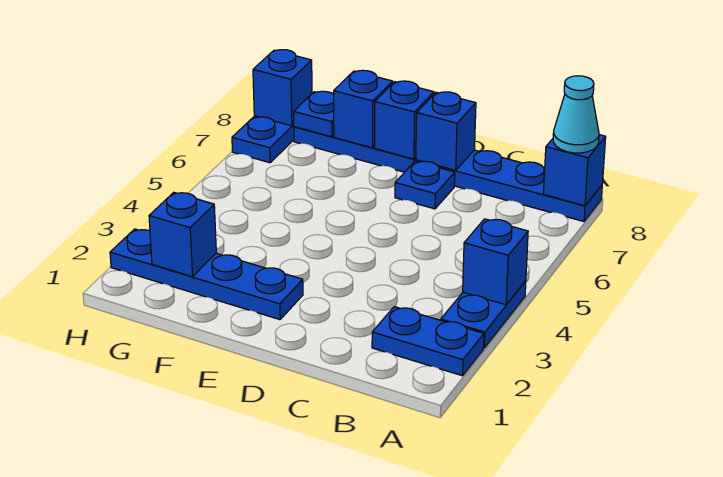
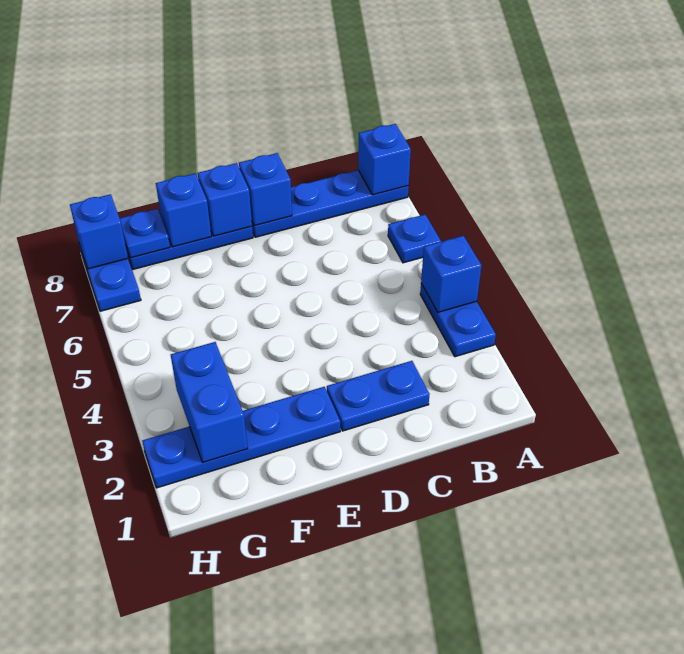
blue 1x2 plate [372,307,484,376] -> blue 1x2 plate moved to [327,361,430,431]
cyan 1x1 cone [553,76,599,153] -> none
blue 1x1 plate [395,161,455,209] -> blue 1x1 plate moved to [388,215,441,263]
blue 1x1 brick [149,192,216,277] -> blue 1x2 brick [171,342,248,462]

